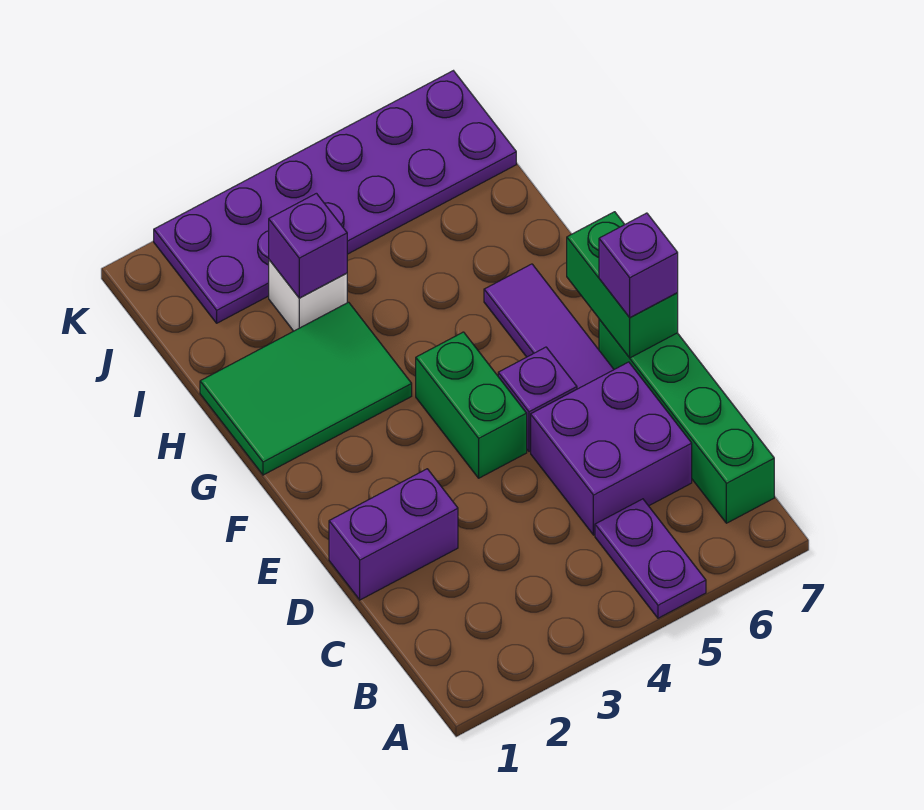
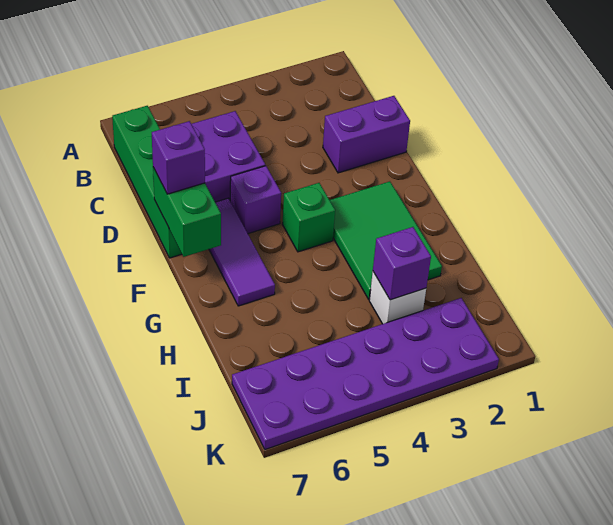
purple 1x2 plate [595,499,706,618] -> none
green 1x2 brick [416,332,527,478] -> green 1x1 brick [282,183,335,252]
green 2x3 tile [200,302,412,475] -> green 2x3 tile turned to [330,181,442,299]

